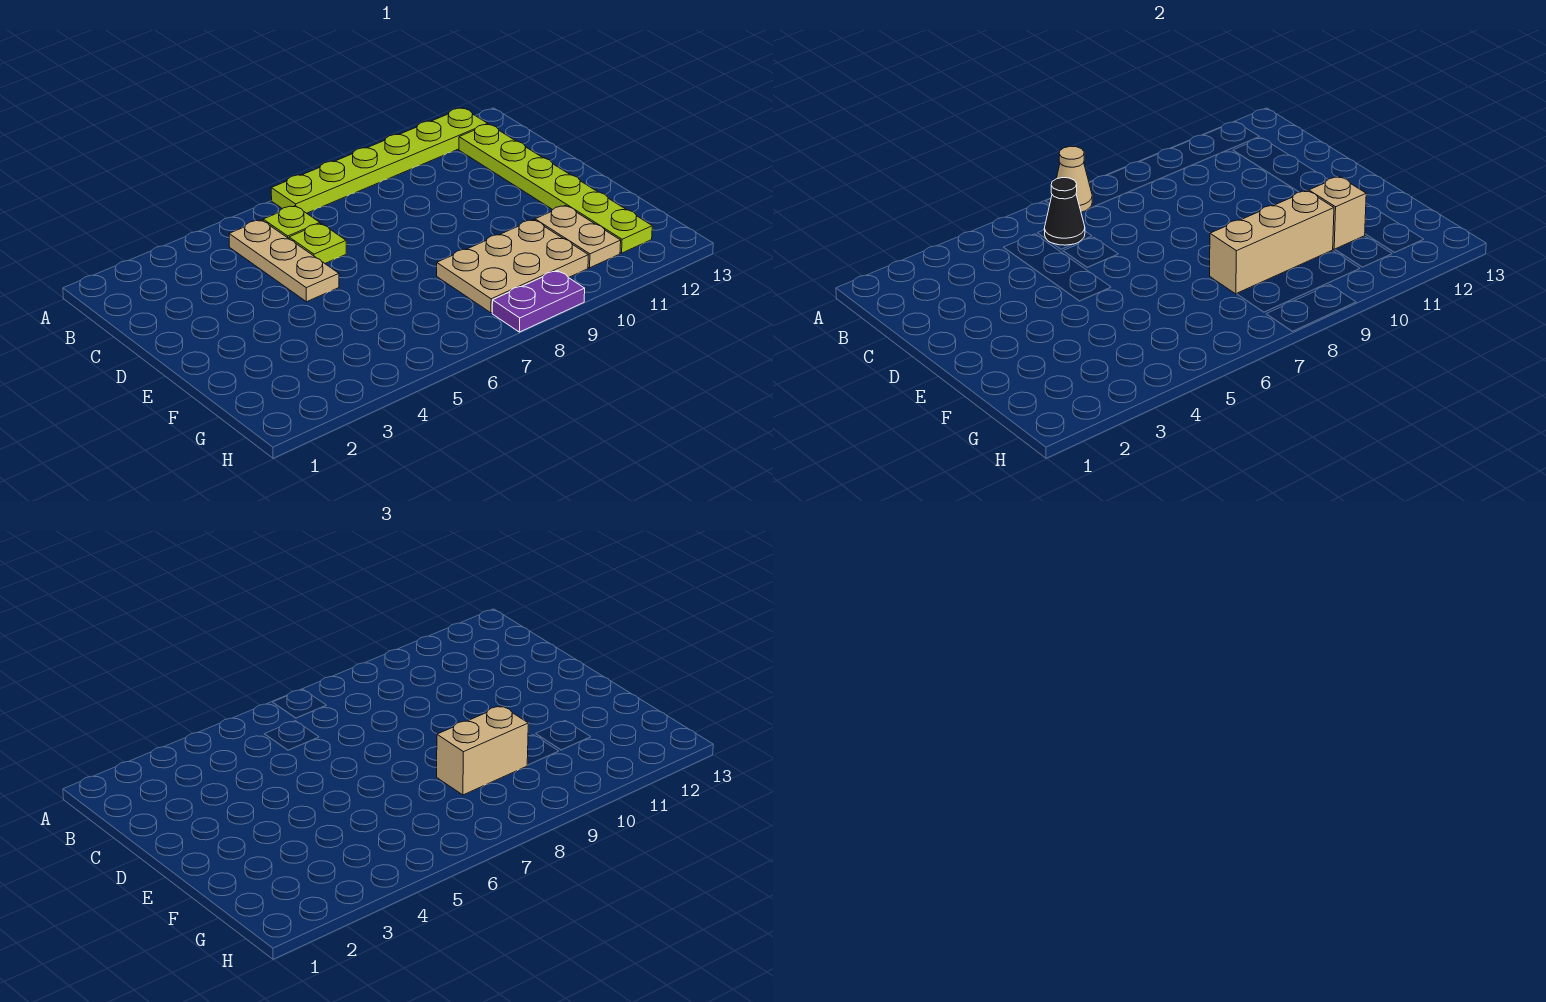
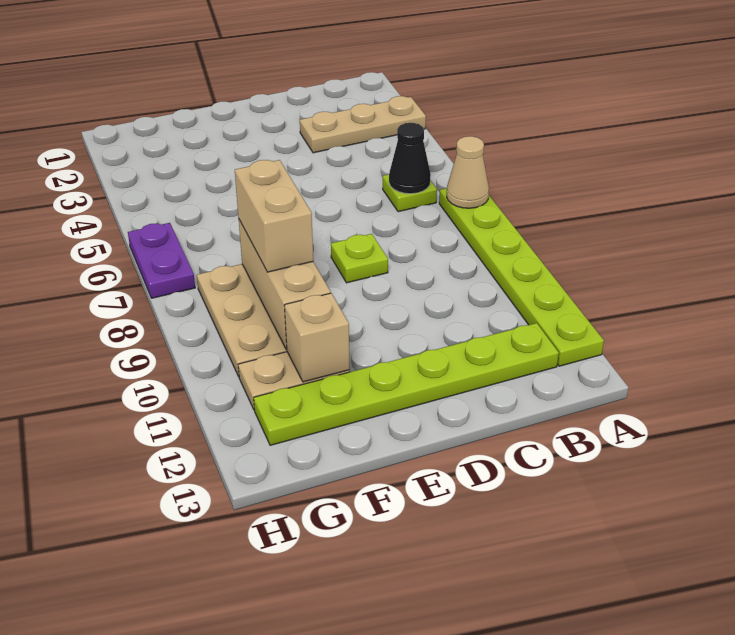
tan 1x3 plate [229,220,339,302] -> tan 1x3 plate moved to [300,96,426,153]
lime 1x1 plate [289,224,346,263] -> lime 1x1 plate moved to [331,234,388,283]
purple 1x2 plate [492,270,585,332] -> purple 1x2 plate moved to [128,223,195,298]

